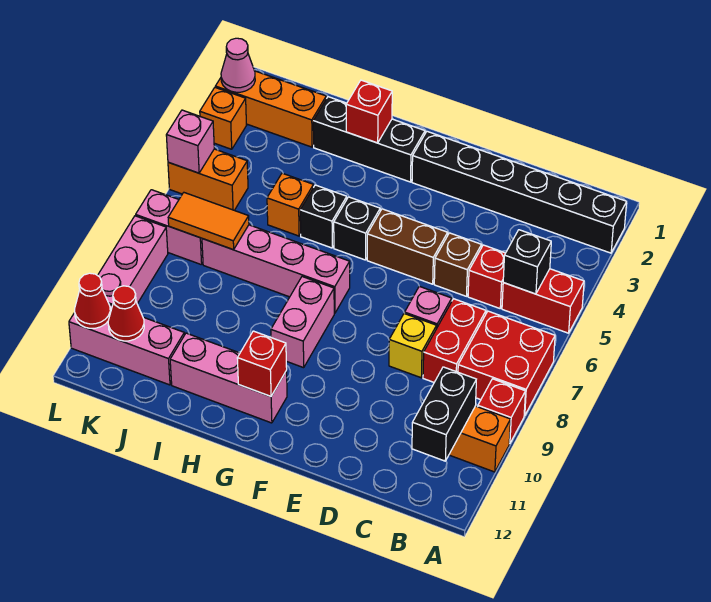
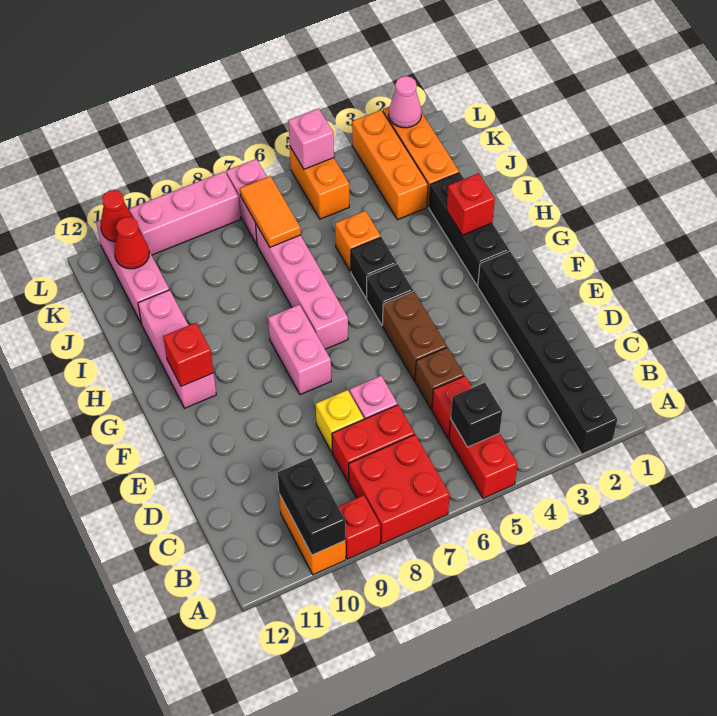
black 1x2 brick [412,367,476,461] -> black 1x2 brick turned to [278,458,345,555]
pink 1x2 brick [271,277,334,368] -> pink 1x2 brick turned to [268,305,331,395]
orange 1x1 brick [200,88,246,149] -> orange 1x3 brick [352,110,428,220]

